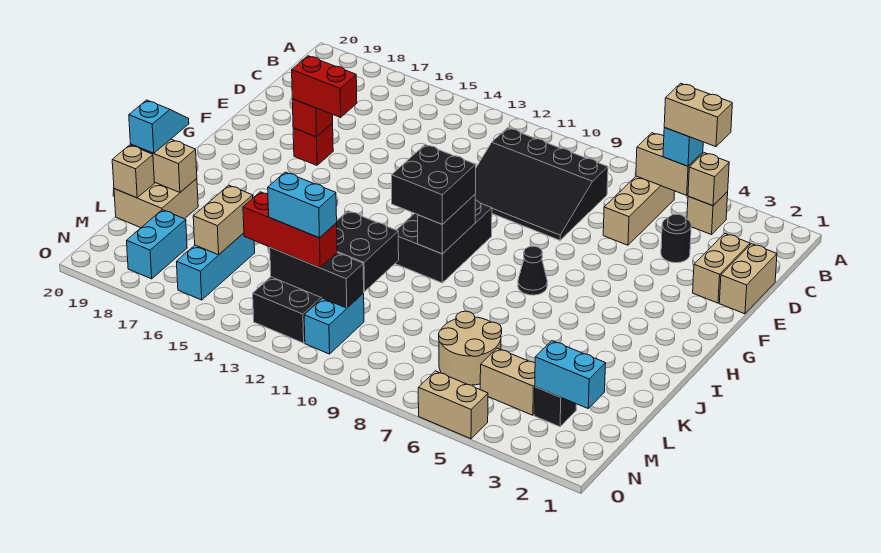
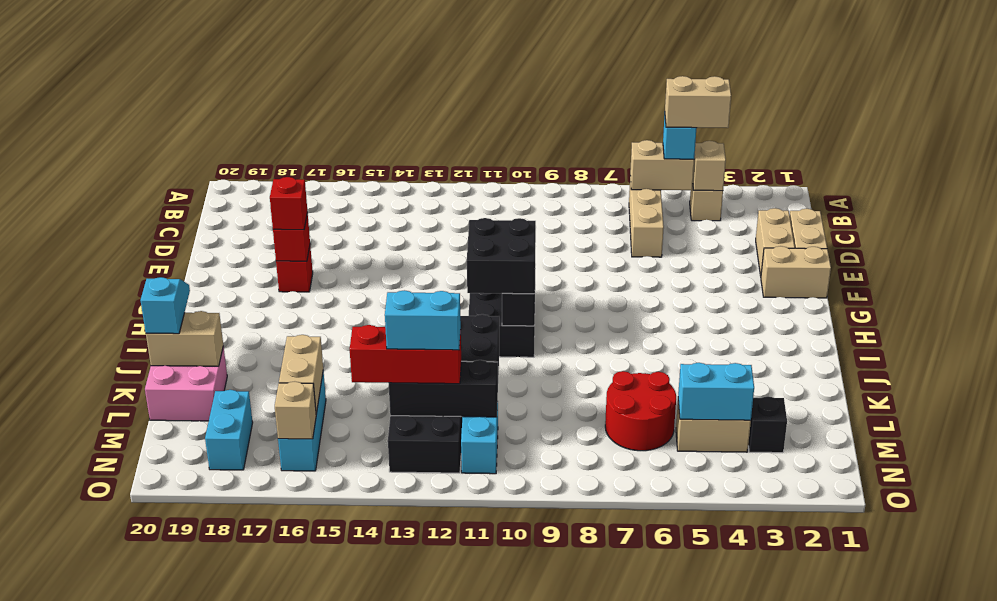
black 3x4 slope [475,128,608,240] -> none
black 1x1 round brick [661,214,691,263] -> none
red 1x2 brick [292,56,357,117] -> red 1x1 brick [270,177,307,230]
black 1x1 cone [518,246,547,295] -> none
tan 2x2 brick [114,179,198,228] -> pink 2x2 brick [145,346,227,421]
tan 2x2 round brick [439,311,502,385] -> red 2x2 round brick [605,371,676,451]
tan 1x1 brick [112,145,155,198] -> tan 1x1 brick moved to [275,382,316,439]
cyan 1x2 brick [535,341,606,408] -> cyan 1x2 brick moved to [678,363,754,421]
tan 1x2 brick [418,371,488,439] -> tan 1x2 brick moved to [761,246,831,298]

